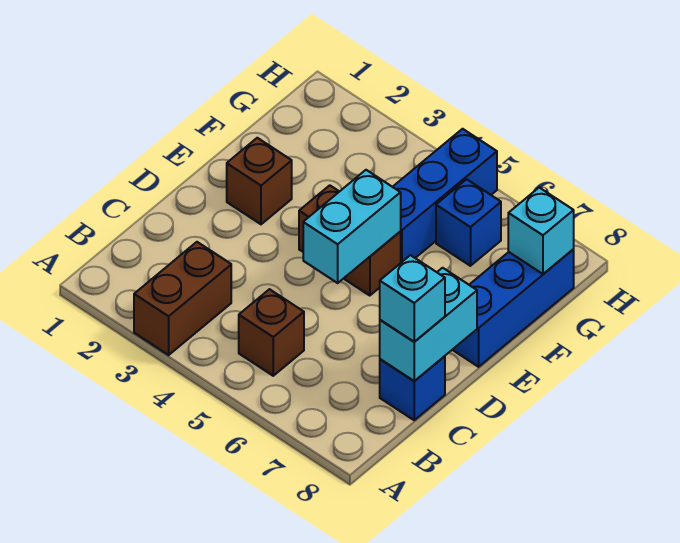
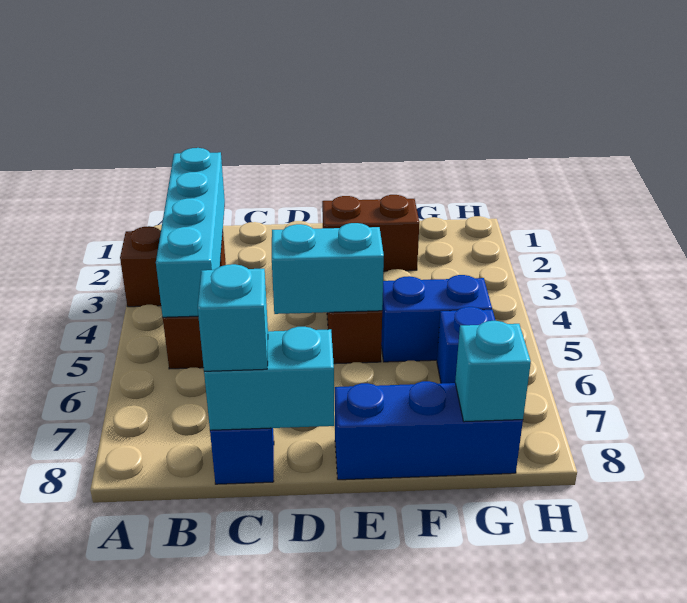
none -> cyan 1x4 brick [156,148,225,317]
brown 1x1 brick [227,138,292,224] -> brown 1x2 brick [322,195,419,271]
blue 1x3 brick [393,129,497,262] -> blue 1x2 brick [381,275,492,362]

